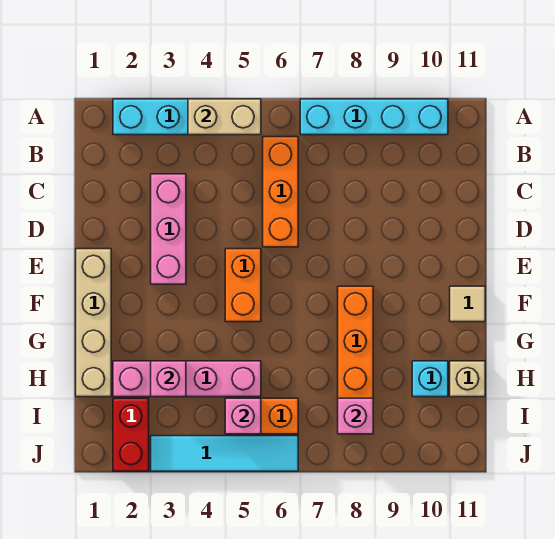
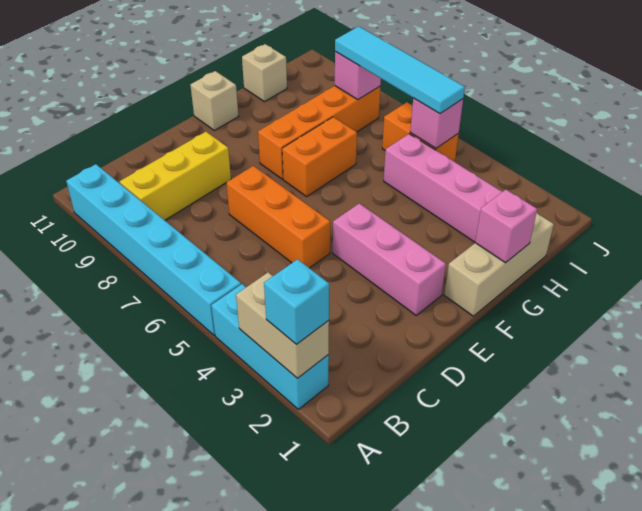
tan 1x2 brick [188,99,261,135] -> tan 1x2 brick moved to [236,273,329,378]
cyan 1x4 brick [300,99,448,135] -> cyan 1x6 brick [66,164,241,335]
orange 1x3 brick [263,137,298,247] -> orange 1x3 brick turned to [226,166,330,268]
none -> yellow 1x3 brick [120,132,231,220]
pink 1x3 brick [151,174,186,284] -> pink 1x3 brick turned to [333,203,446,315]
tan 1x4 brick [76,249,111,397] -> tan 1x3 brick [444,213,554,316]
orange 1x2 brick [225,249,261,322] -> orange 1x2 brick moved to [282,117,357,197]
tan 1x1 tile [450,286,485,322] -> tan 1x1 brick [190,71,239,130]
pink 1x1 brick [151,361,186,397] -> pink 1x1 brick moved to [475,190,537,263]
cyan 1x1 brick [412,361,448,397] -> cyan 1x1 brick moved to [264,259,329,345]
red 1x2 brick [113,398,149,471] -> none
cyan 1x4 tile [151,436,298,471] -> cyan 1x4 tile moved to [335,26,465,114]

